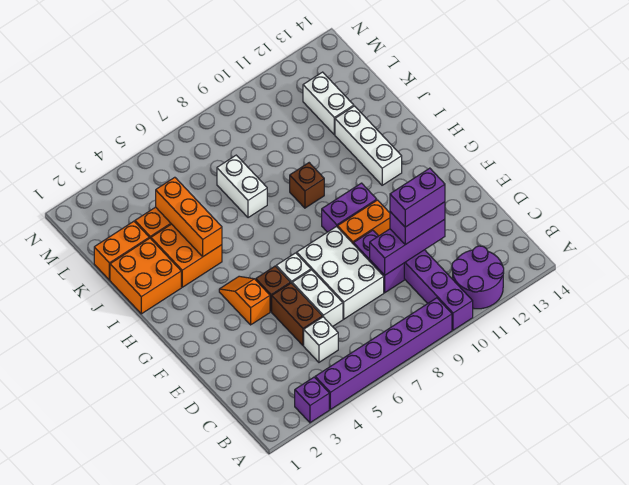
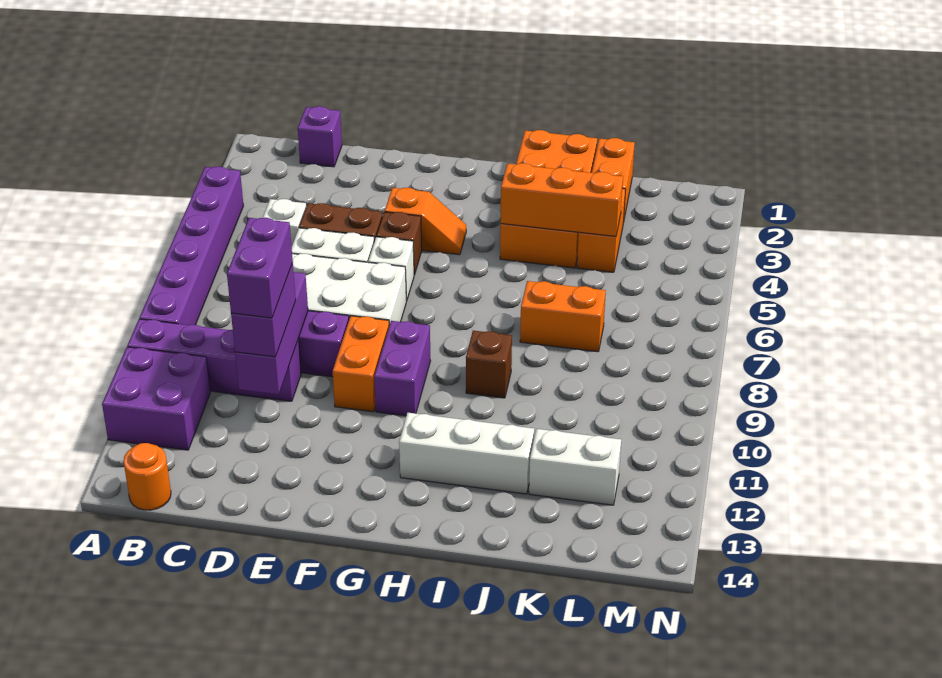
purple 1x1 brick [295,377,329,423] -> purple 1x1 brick moved to [298,106,342,167]
purple 2x2 round brick [452,246,504,309] -> purple 2x2 brick [102,347,210,450]
none -> orange 1x1 round brick [123,443,171,510]
white 1x2 brick [217,155,267,218] -> orange 1x2 brick [520,281,606,352]

